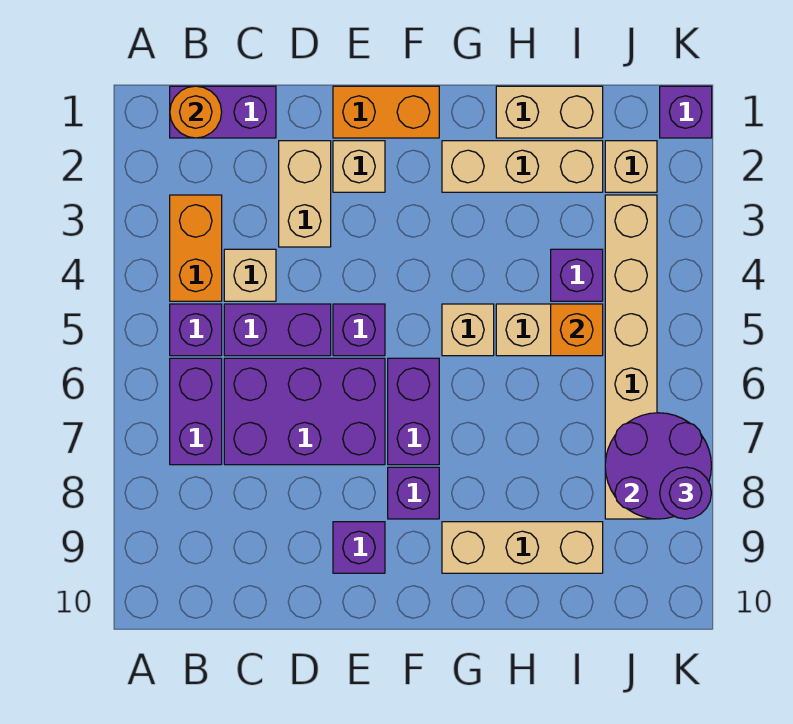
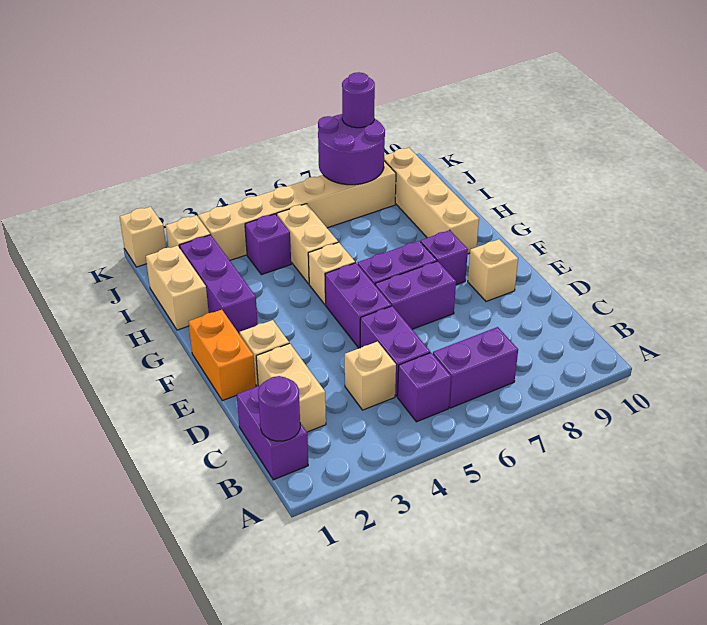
orange 1x1 round brick [170,86,222,138] -> purple 1x1 round brick [258,376,300,441]
orange 1x2 brick [170,195,222,301] -> none
purple 2x3 brick [224,358,385,465] -> purple 1x2 brick [375,261,456,329]
tan 1x2 brick [279,141,331,247] -> tan 1x2 brick turned to [256,343,326,432]
purple 1x1 brick [333,304,385,356] -> purple 1x2 brick [325,263,391,348]
purple 1x1 brick [333,522,385,573] -> tan 1x1 brick [468,239,518,301]
tan 1x3 brick [442,141,603,192] -> purple 1x3 brick [179,235,258,335]
tan 1x3 brick [442,522,603,573] -> tan 1x4 brick [384,148,479,254]
orange 1x1 brick [551,304,603,356] -> none
purple 1x1 brick [660,86,712,138] -> tan 1x1 brick [120,207,166,267]

